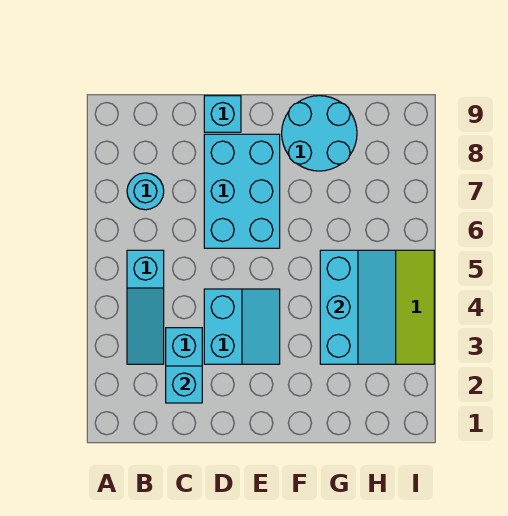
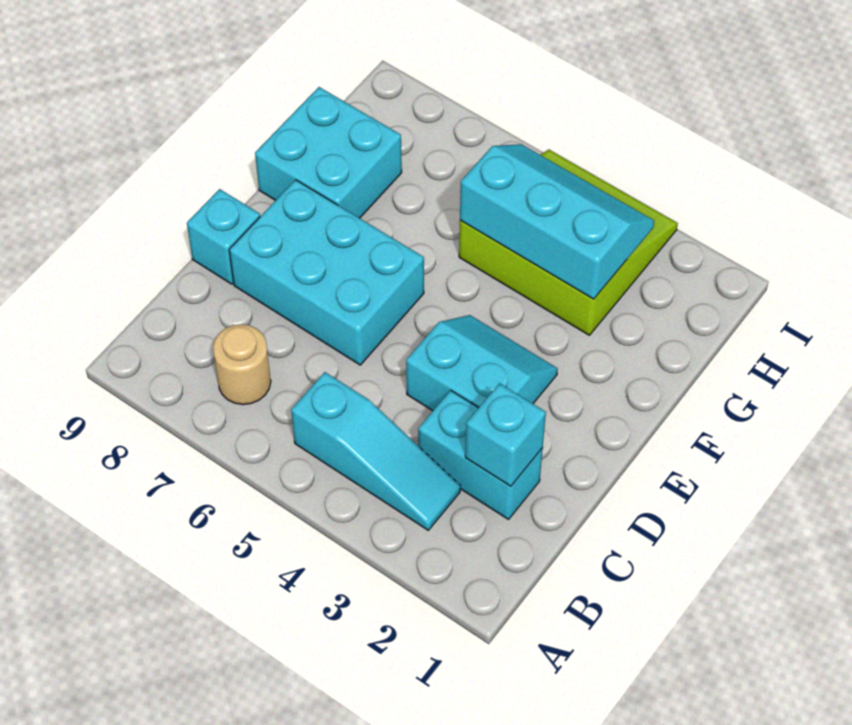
cyan 1x1 round brick [127,173,164,210] -> tan 1x1 round brick [213,324,271,405]
cyan 2x2 round brick [282,96,357,171] -> cyan 2x2 brick [255,87,402,218]

